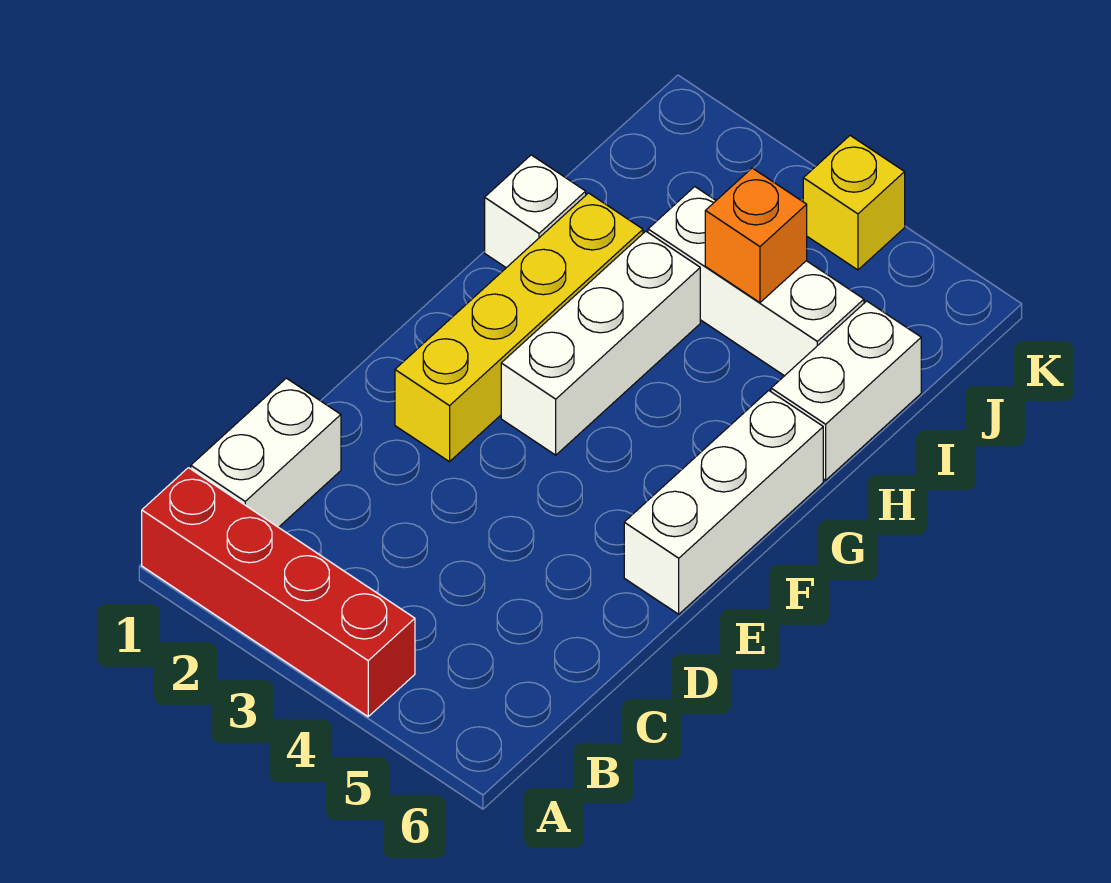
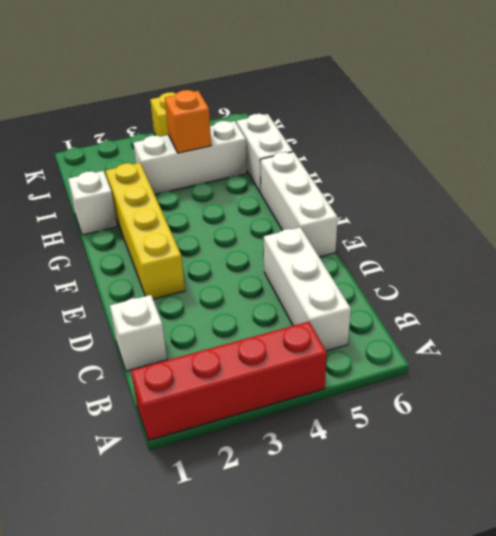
white 1x2 brick [191,378,341,527] -> white 1x1 brick [110,295,167,371]
white 1x3 brick [501,231,700,455] -> white 1x3 brick moved to [264,227,351,351]

